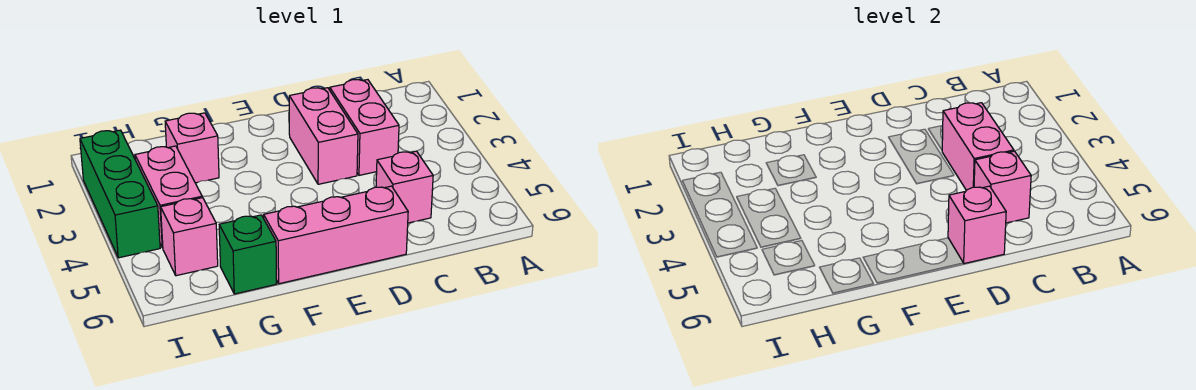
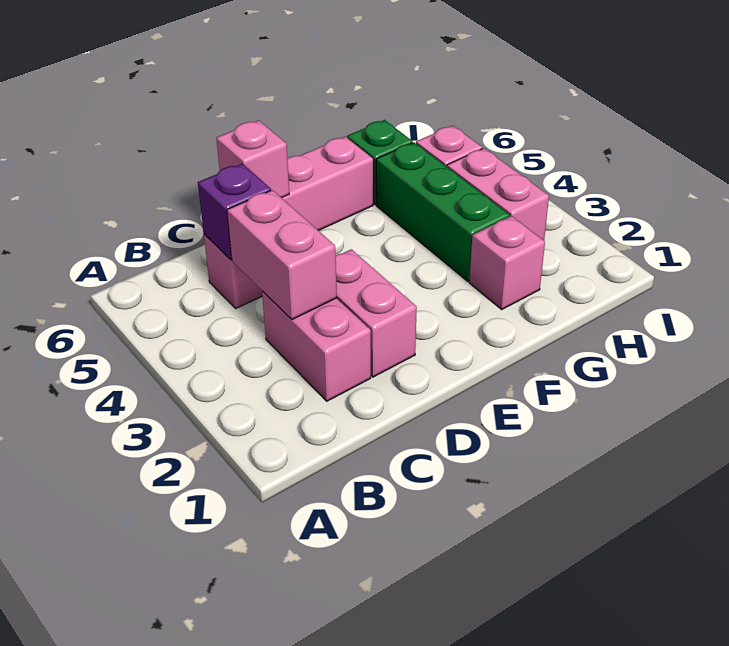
pink 1x1 brick [974,151,1031,223] -> purple 1x1 brick [198,164,271,260]
green 1x3 brick [80,130,160,258] -> green 1x3 brick moved to [376,142,510,281]

